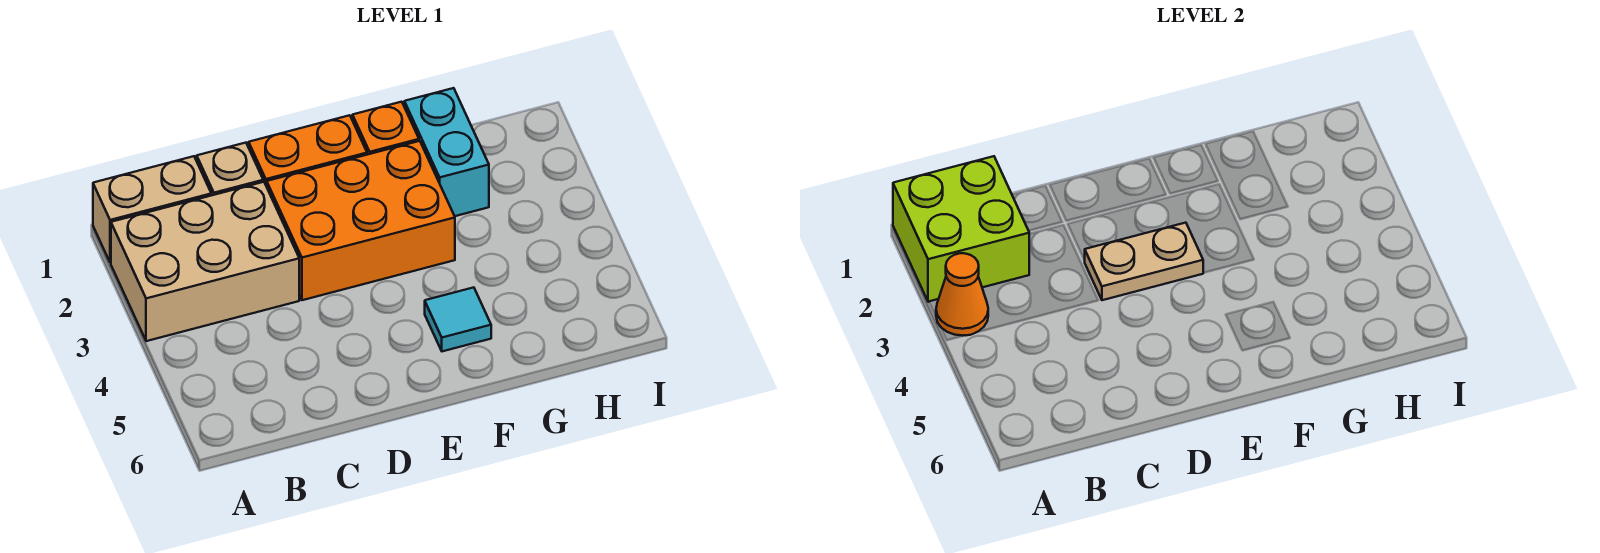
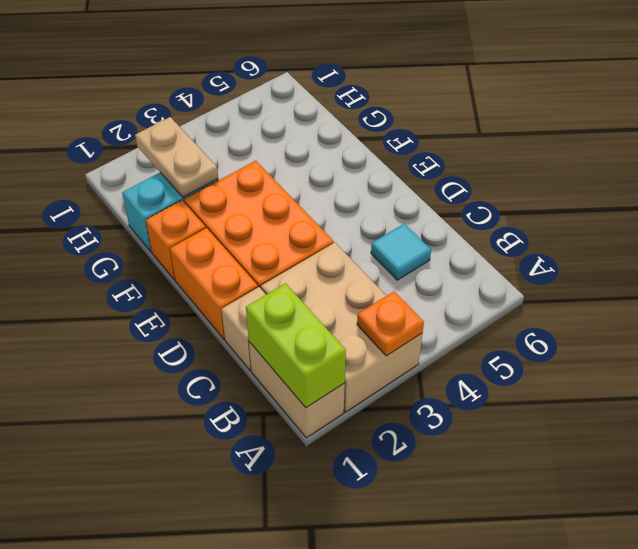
lime 2x2 brick [893,156,1029,302] -> lime 1x2 brick [246,284,346,408]
orange 1x1 cone [936,253,988,336] -> orange 1x1 plate [357,292,424,356]
tan 1x2 plate [1085,223,1203,300] -> tan 1x2 plate moved to [135,117,218,197]
cyan 1x1 tile [425,287,491,351] -> cyan 1x1 tile moved to [371,224,431,280]

